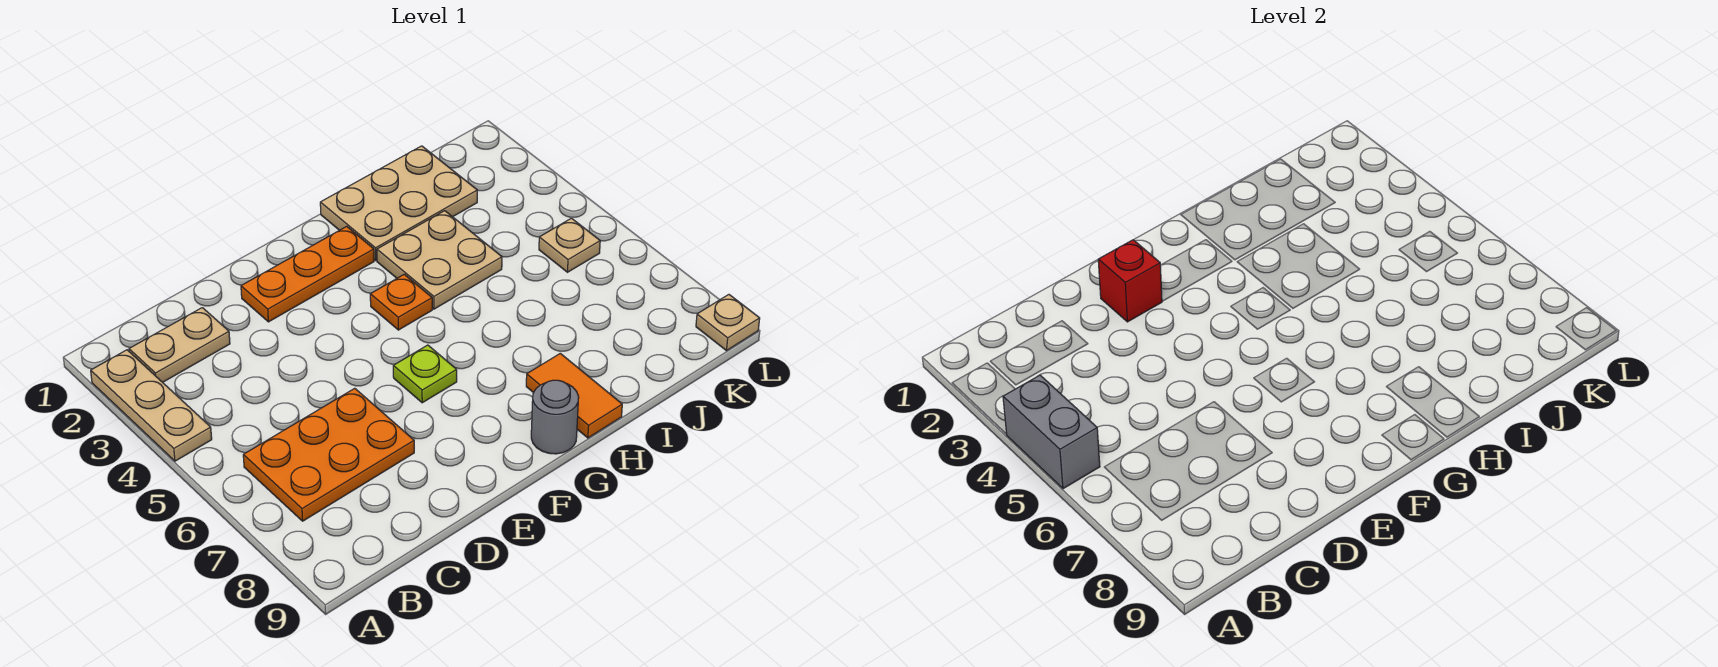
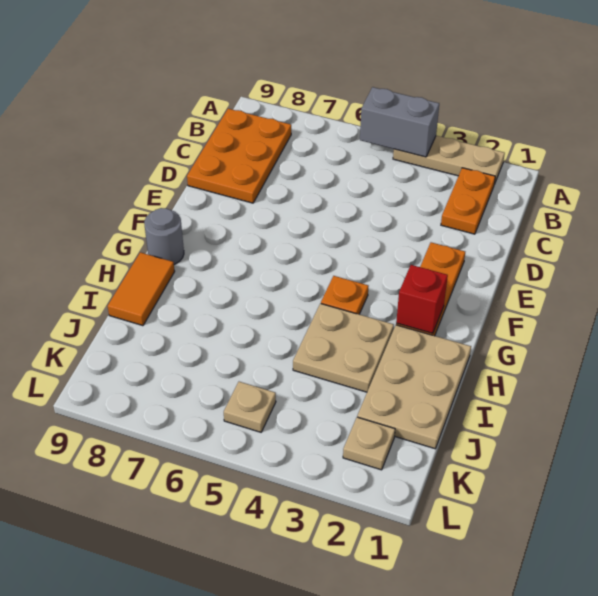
tan 1x2 plate [129,308,230,382] -> orange 1x2 plate [441,168,495,234]
orange 2x3 plate [243,388,414,521] -> orange 2x3 plate moved to [187,109,291,203]
red 1x1 brick [1098,240,1162,322] -> red 1x1 brick moved to [396,265,448,333]
lime 1x1 plate [393,345,457,403] -> none
orange 1x2 tile [526,353,622,438] -> orange 1x2 tile turned to [108,252,175,326]
tan 1x1 plate [696,295,760,351] -> tan 1x1 plate moved to [343,417,395,470]

